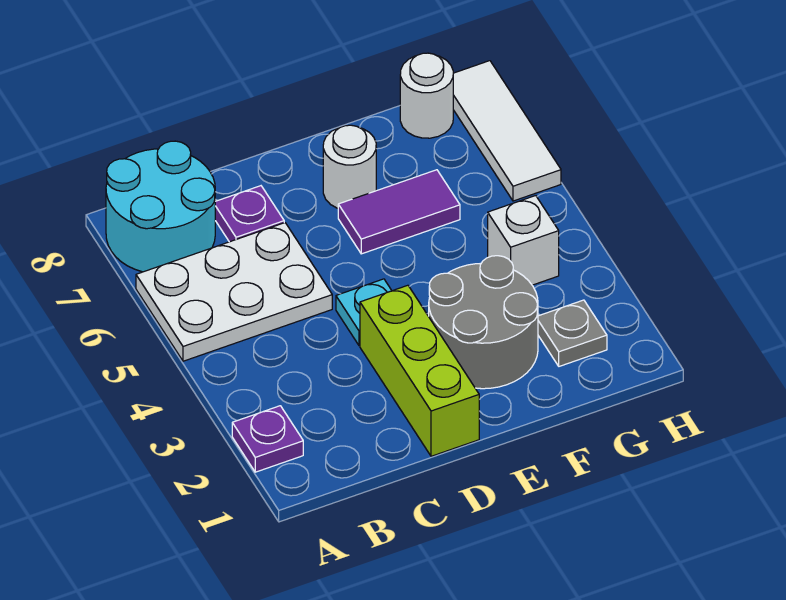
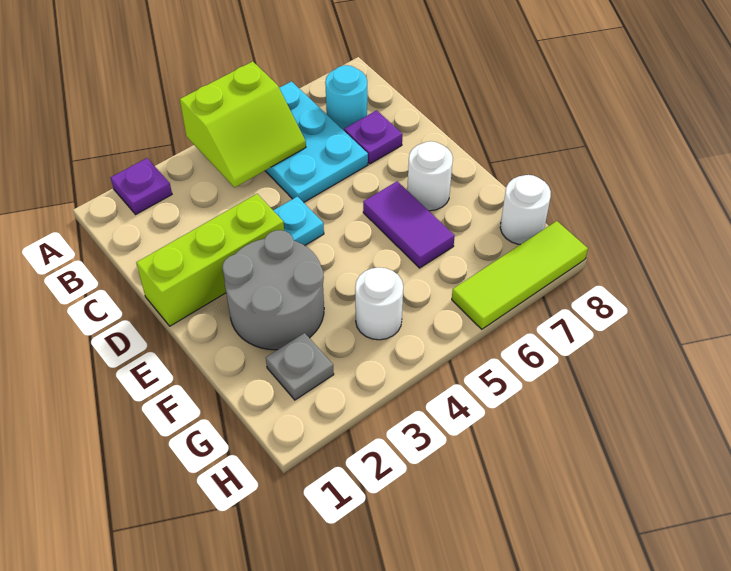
none -> lime 2x2 slope [180,61,306,187]
white 2x3 plate [136,223,332,361] -> cyan 2x3 plate [265,81,368,202]
cyan 2x2 round brick [106,141,215,272] -> cyan 1x1 round brick [325,65,367,130]
white 1x1 brick [488,196,559,285] -> white 1x1 round brick [355,267,403,340]
white 1x3 tile [453,61,561,201] -> lime 1x3 tile [452,221,588,329]

